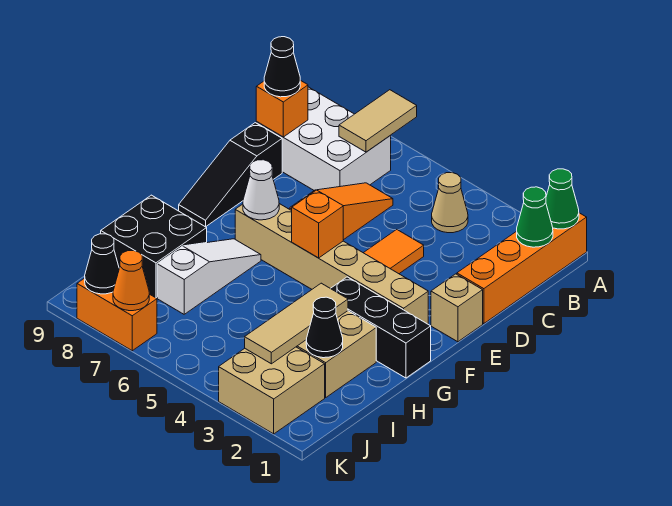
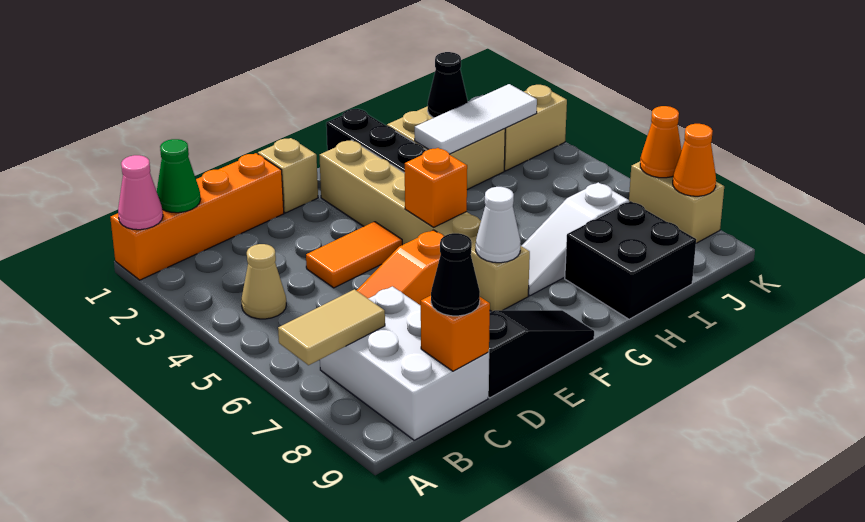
green 1x1 cone [546,169,579,229] -> pink 1x1 cone [118,155,163,230]
tan 1x3 tile [245,283,348,364] -> white 1x3 tile [415,84,537,154]
tan 2x2 brick [219,347,325,434] -> tan 1x2 brick [504,85,567,171]
orange 1x2 brick [77,278,157,351] -> tan 1x2 brick [629,162,724,243]
black 1x1 cone [85,234,119,294] -> orange 1x1 cone [673,124,716,196]

